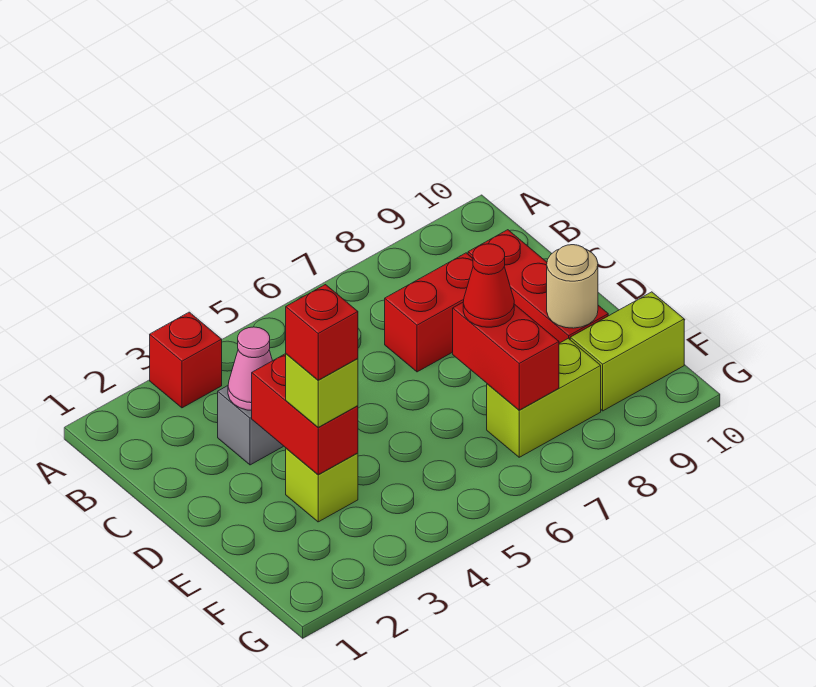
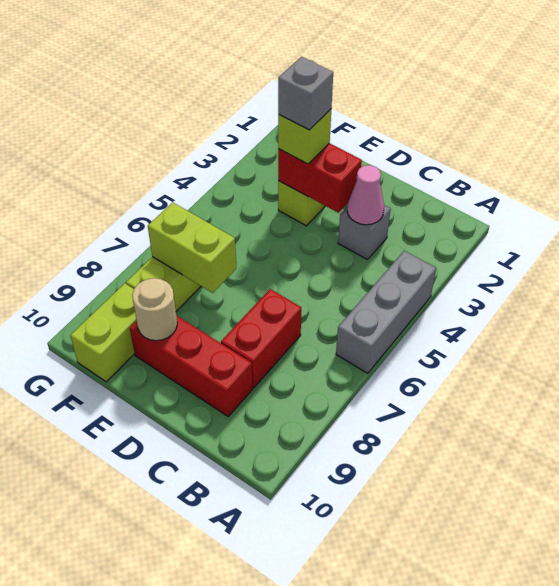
red 1x1 brick [150,312,222,408] -> none
none -> grey 1x3 brick [336,251,436,373]
red 1x1 brick [286,285,358,380] -> grey 1x1 brick [278,57,333,130]
red 1x2 brick [453,303,559,410] -> lime 1x2 brick [148,202,236,293]
red 1x1 cone [463,244,514,327] -> none

